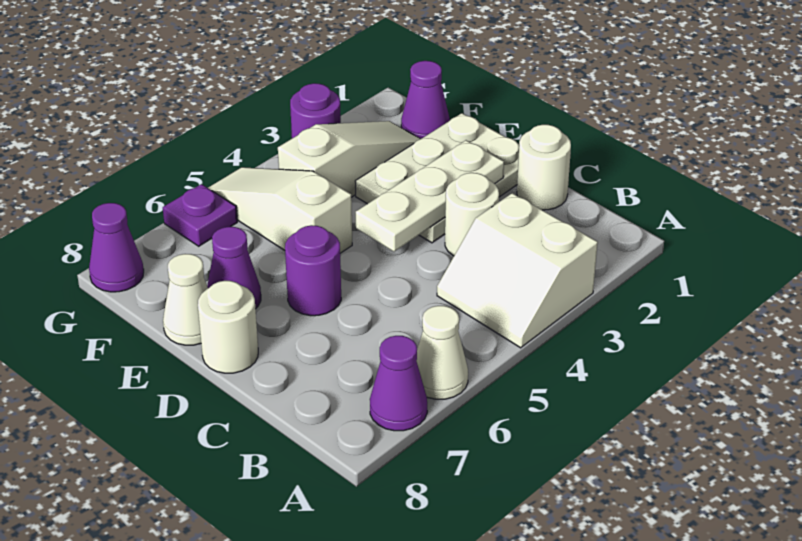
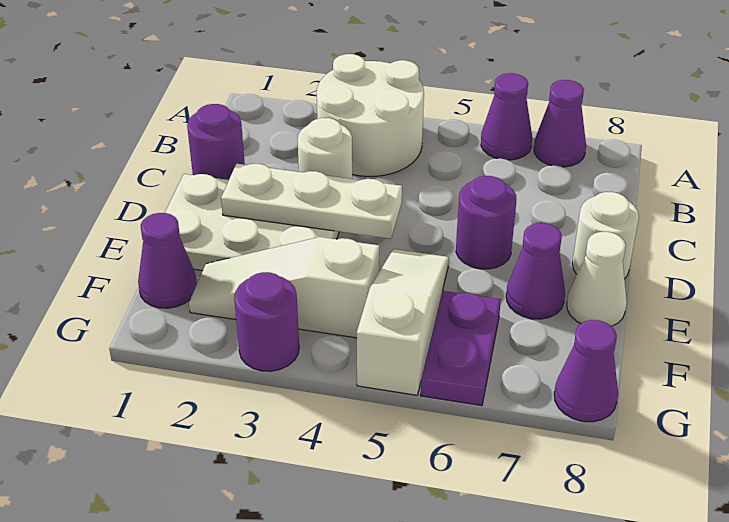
white 2x2 slope [437,193,598,348] -> white 2x2 round brick [317,54,424,176]
white 1x1 cone [417,306,468,399] -> purple 1x1 cone [481,73,532,160]
white 1x1 round brick [517,125,571,210] -> purple 1x1 round brick [187,104,245,180]
white 1x3 slope [208,167,352,253] -> white 1x3 slope turned to [357,249,449,395]
purple 1x1 plate [163,184,237,246] -> purple 1x2 plate [421,291,501,406]

